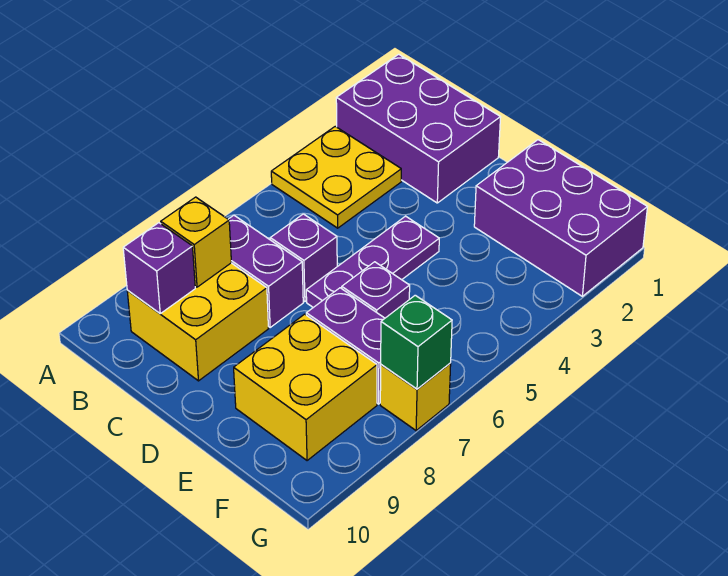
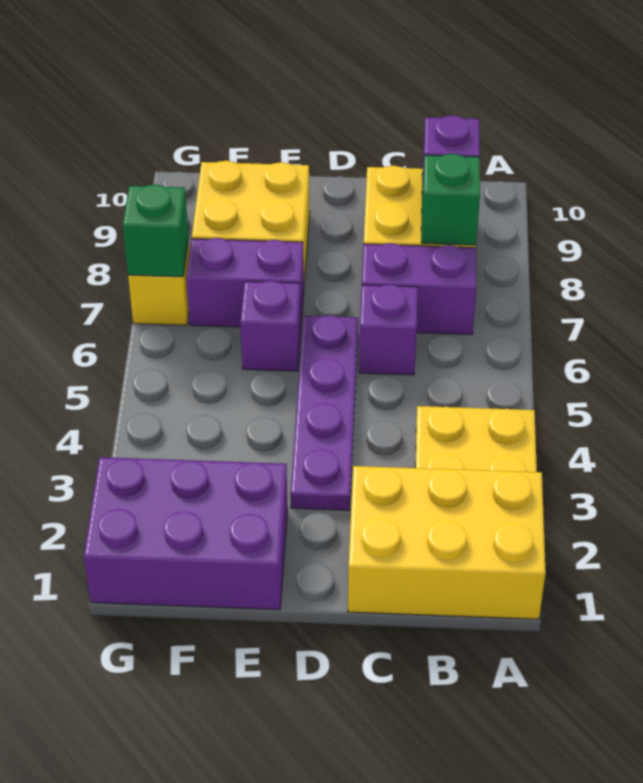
purple 2x3 brick [336,54,501,203] -> yellow 2x3 brick [348,466,546,619]
yellow 1x1 brick [161,197,231,287] -> green 1x1 brick [421,154,480,245]
purple 1x3 plate [306,216,439,307] -> purple 1x4 plate [290,315,358,510]

